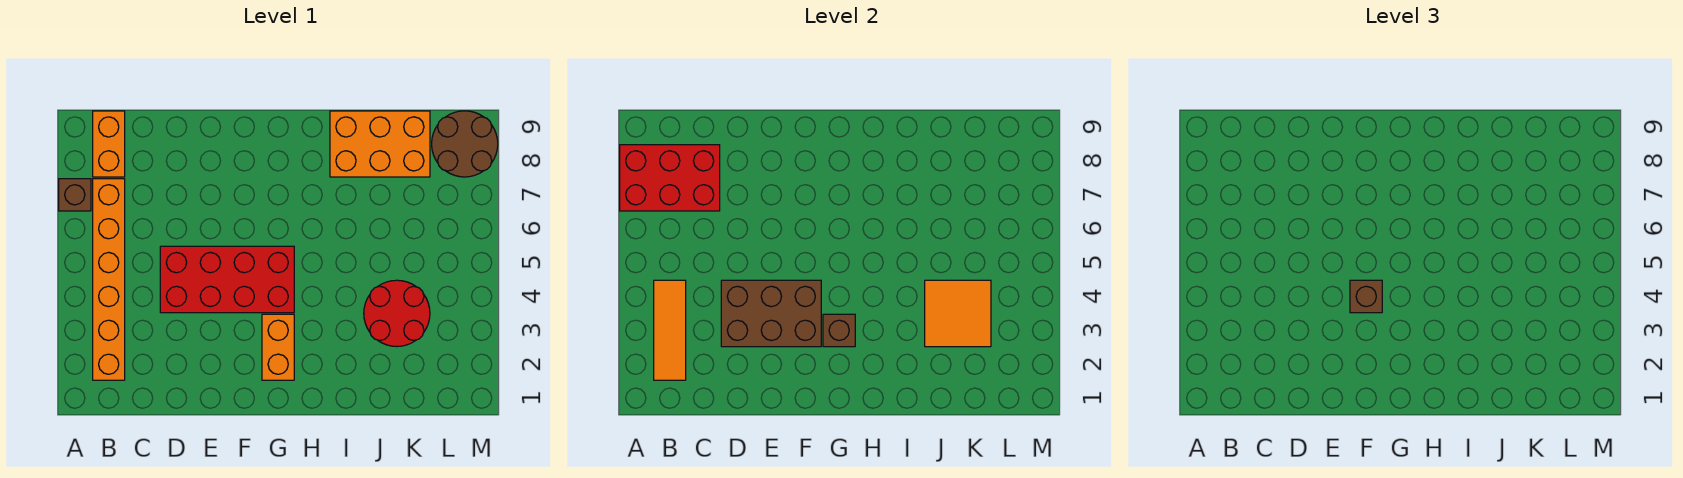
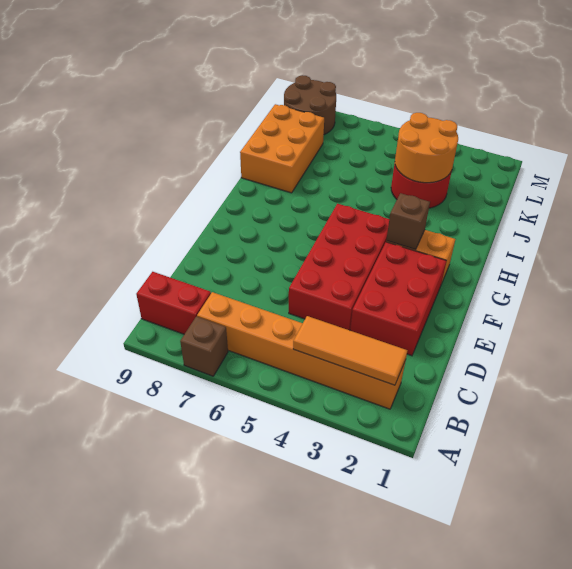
red 2x3 brick [620,145,720,211] -> red 2x3 brick moved to [350,242,446,356]
orange 1x2 brick [93,111,125,177] -> red 1x2 brick [136,272,211,334]
brown 2x3 brick [721,280,821,347] -> none
brown 1x1 brick [1350,280,1382,313] -> none
orange 2x2 tile [925,280,991,347] -> orange 2x2 round brick [395,113,458,183]

